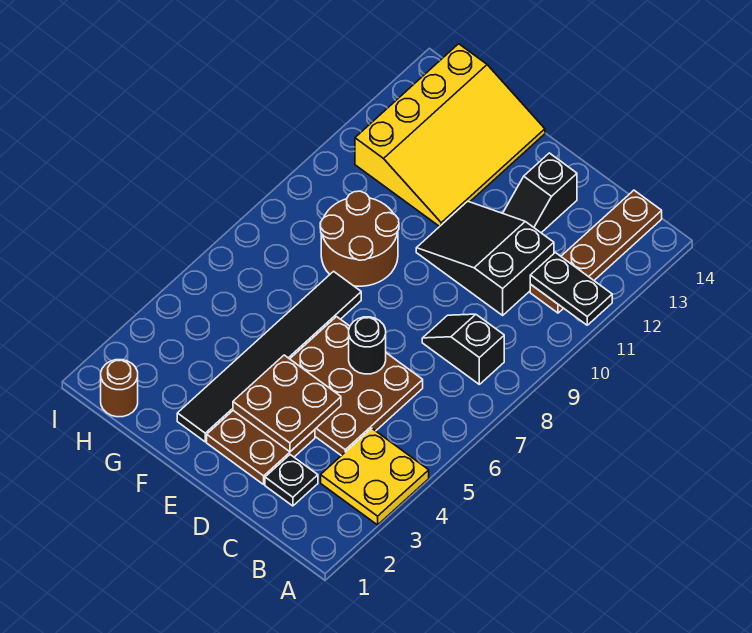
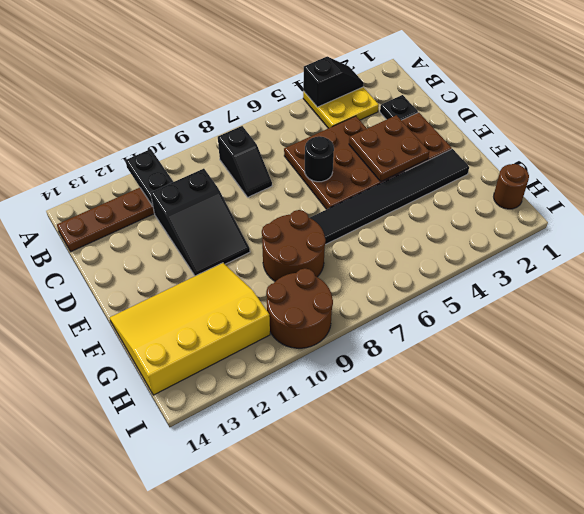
black 1x2 slope [503,153,577,233] -> black 1x2 slope moved to [303,57,364,107]
none -> brown 2x2 round brick [266,269,333,348]

